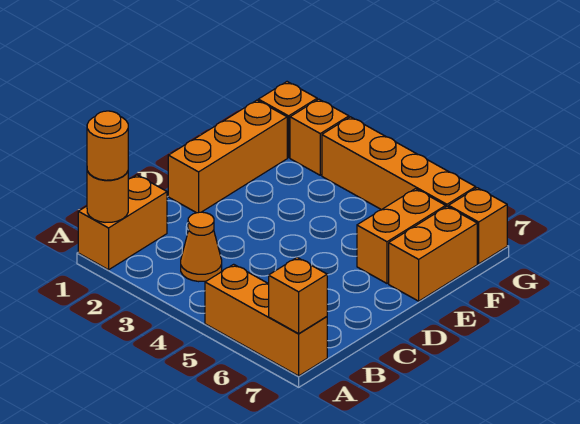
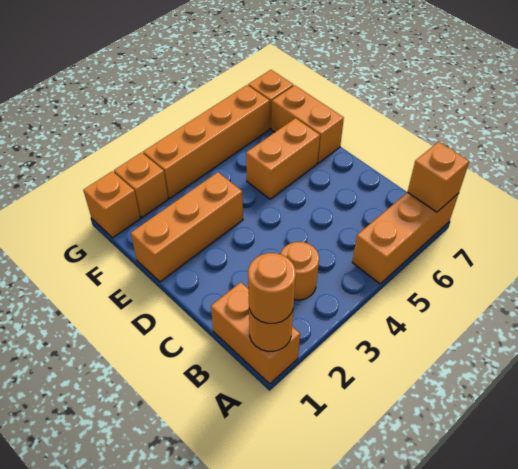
orange 1x1 cone [181,212,222,282] -> orange 1x1 round brick [280,242,319,300]
orange 1x3 brick [168,100,287,213] -> orange 1x3 brick turned to [131,172,243,282]
orange 1x2 brick [357,189,446,283] -> orange 1x2 brick turned to [246,118,320,199]

